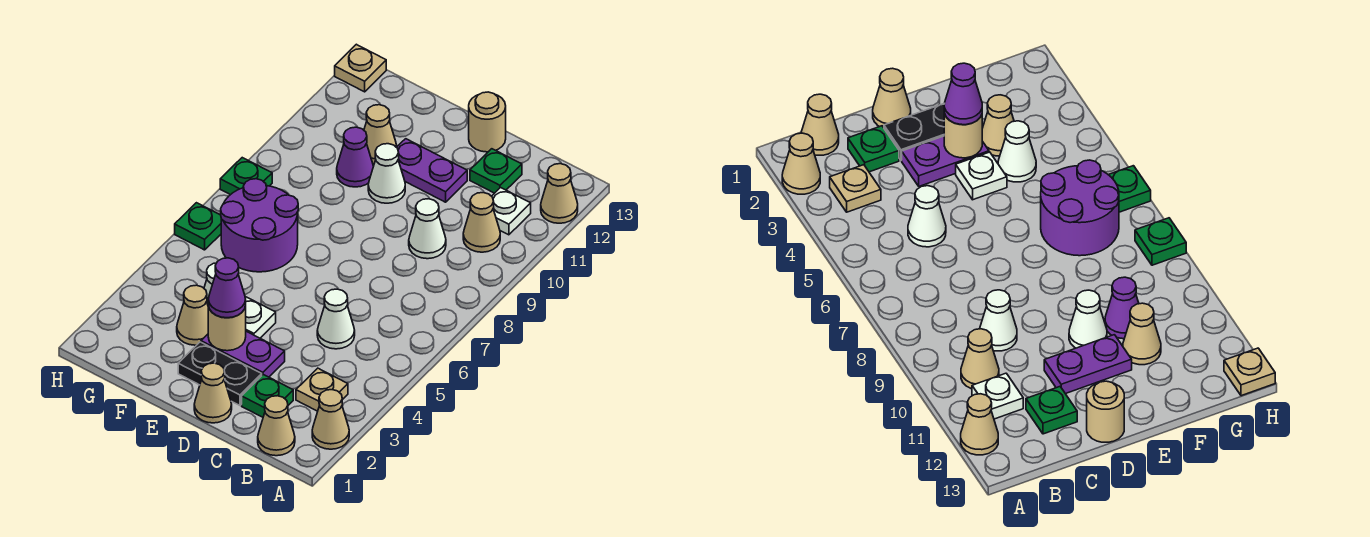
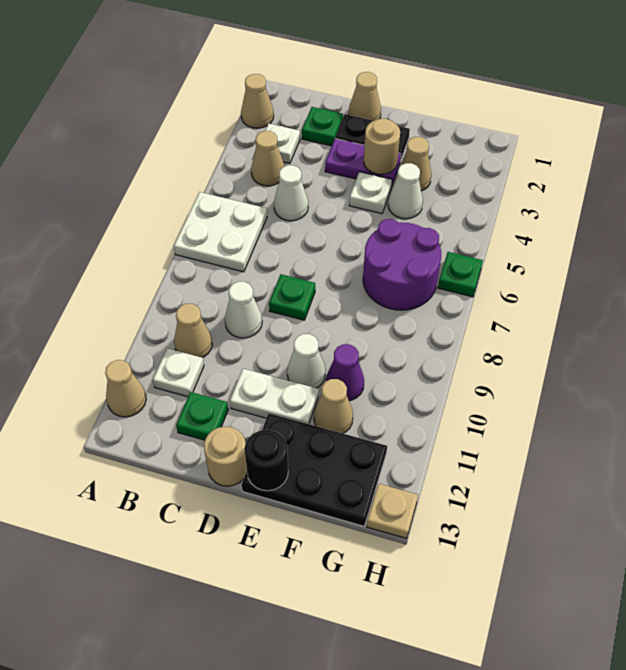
none -> white 2x2 plate [174,192,267,272]
tan 1x1 cone [258,396,295,456] -> tan 1x1 cone moved to [251,131,284,186]
tan 1x1 plate [296,368,348,411] -> white 1x1 plate [265,123,300,163]
purple 1x2 plate [397,139,467,202] -> white 1x2 plate [230,369,319,424]
purple 1x1 cone [208,258,246,318] -> none
none -> black 2x3 plate [242,413,387,526]
none -> black 1x1 round brick [244,430,288,491]
green 1x1 plate [220,158,272,195] -> green 1x1 plate moved to [269,274,315,320]

